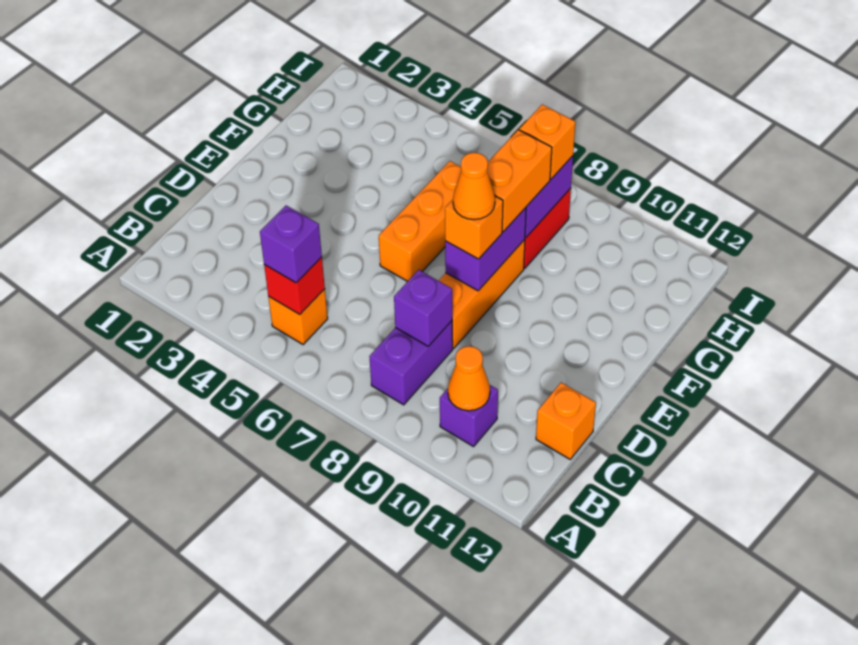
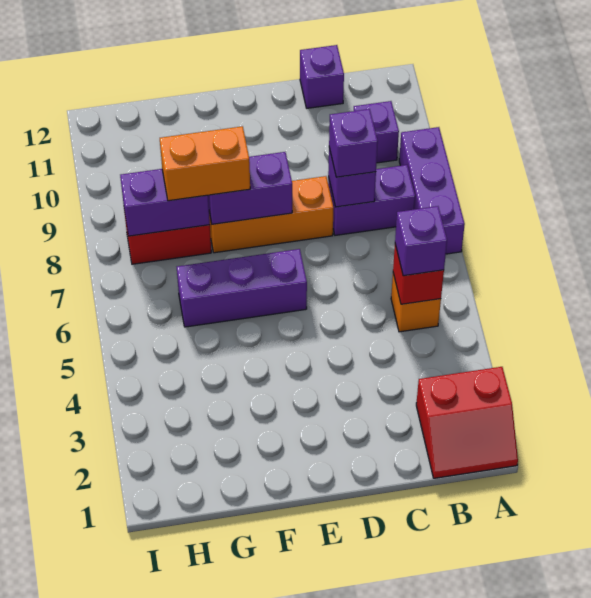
none -> red 2x2 slope [416,367,518,478]
none -> purple 1x3 brick [399,127,465,254]
orange 1x1 cone [448,346,490,411] -> none
none -> purple 1x1 brick [329,109,378,177]
orange 1x1 brick [536,383,596,459] -> purple 1x1 brick [300,45,344,108]
orange 1x3 brick [379,161,461,281] -> purple 1x3 brick [177,249,307,327]
orange 1x1 brick [445,196,503,259] -> none
orange 1x1 cone [453,153,495,220] -> none
orange 1x1 brick [519,105,575,179] -> none

